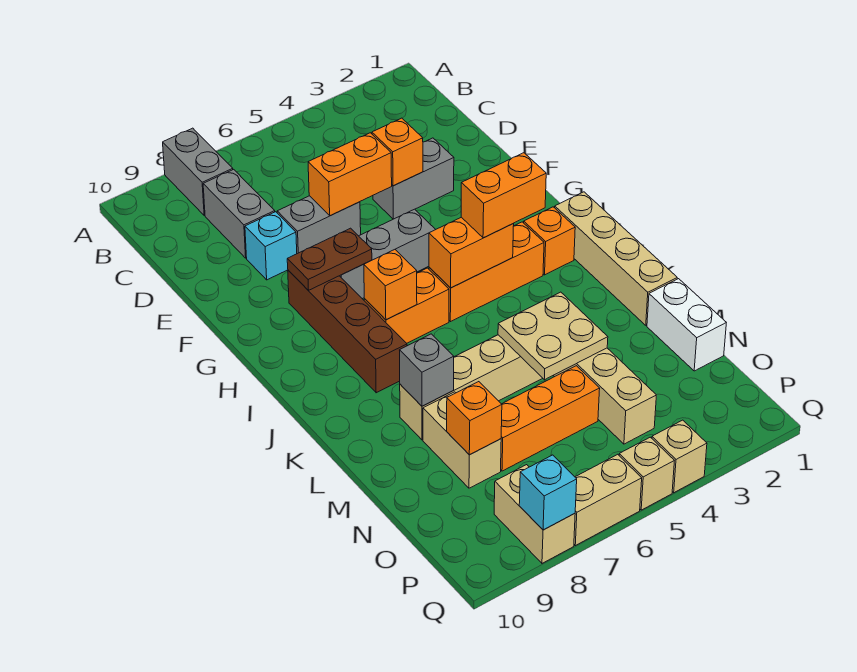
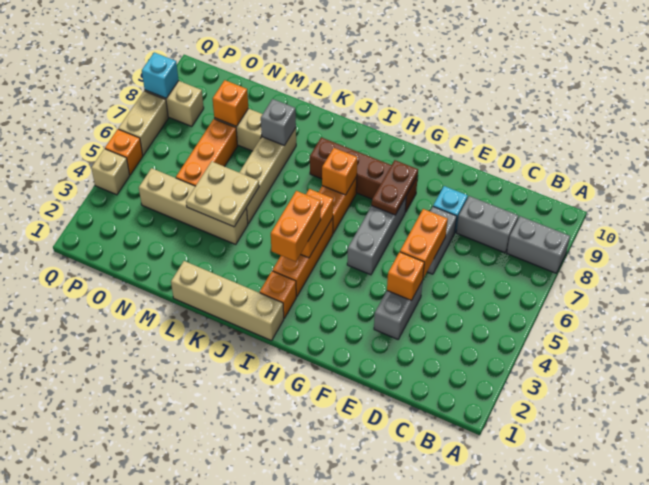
white 1x2 brick [647,279,726,371] -> none
tan 1x1 brick [619,437,674,510] -> orange 1x1 brick [105,129,143,175]

